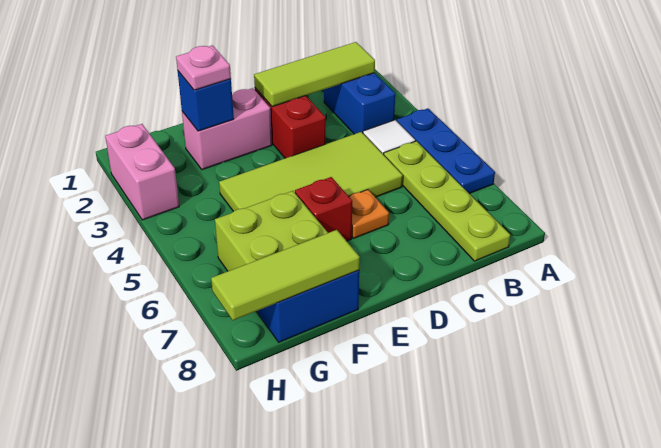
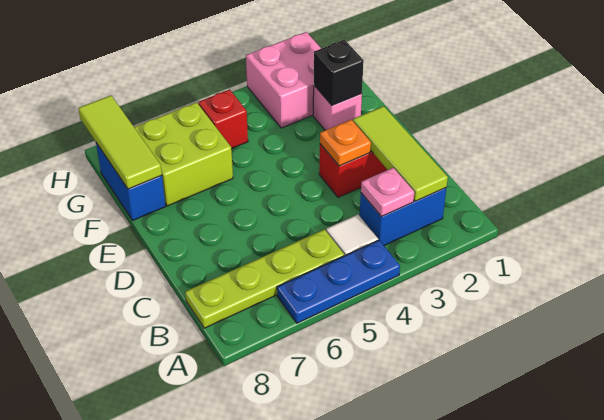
lime 2x4 tile [219,132,403,212] -> none
orange 1x1 plate [349,190,389,238] -> orange 1x1 plate moved to [320,120,371,166]
pink 1x2 brick [182,88,272,170] -> pink 1x1 brick [313,86,362,130]
red 1x1 brick [295,177,352,241] -> red 1x1 brick moved to [198,90,248,149]
blue 1x1 brick [178,71,234,131] -> black 1x1 brick [314,40,364,105]
pink 1x1 plate [176,45,231,90] -> pink 1x1 plate moved to [361,168,414,217]
pink 1x2 brick [105,124,179,220] -> pink 2x2 brick [246,32,321,128]

